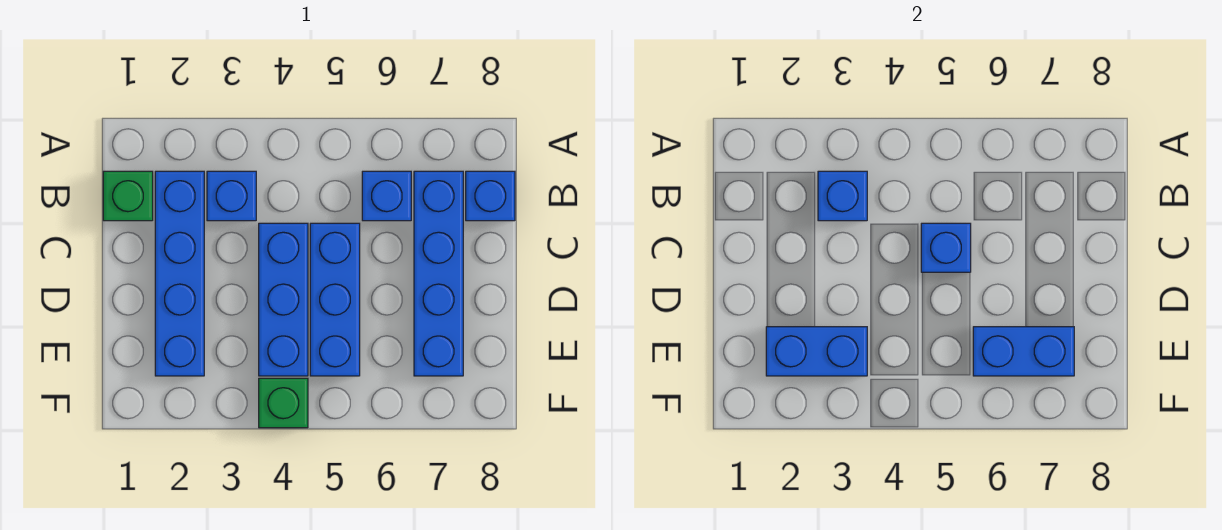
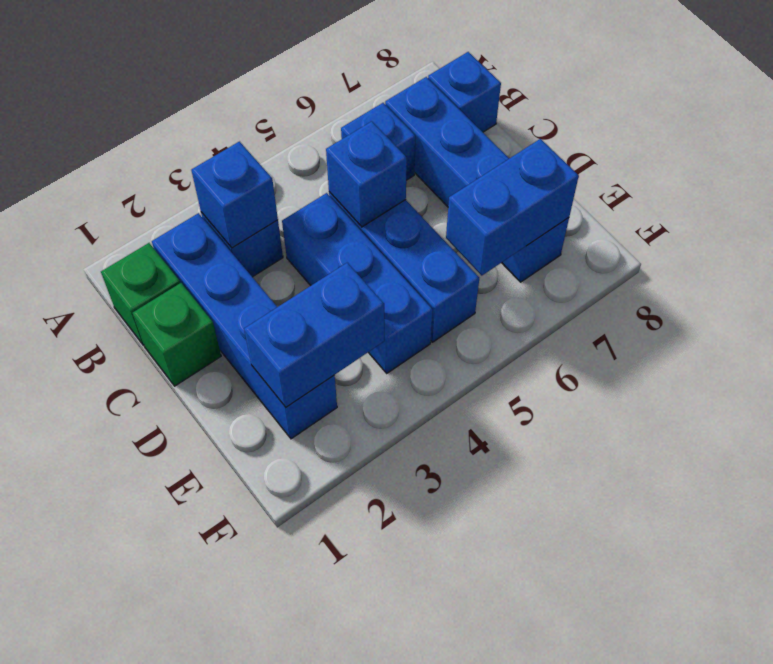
green 1x1 brick [259,378,308,428] -> green 1x1 brick moved to [133,283,221,386]

